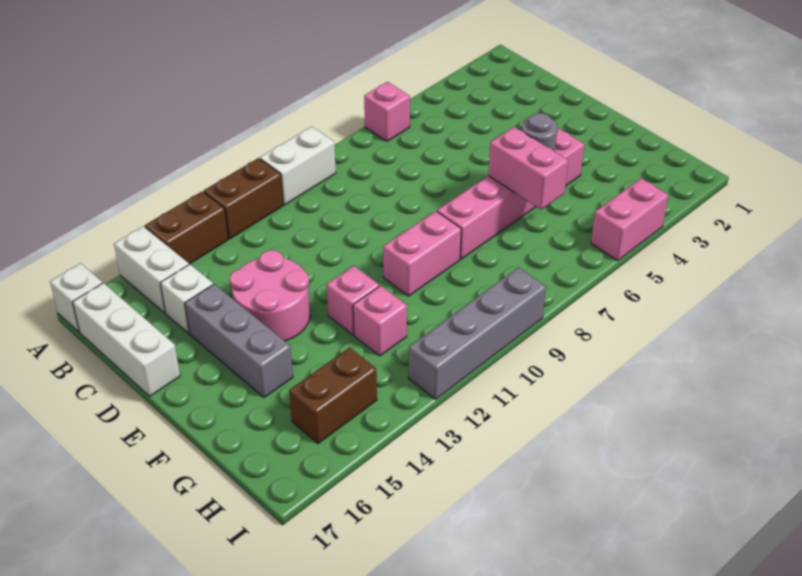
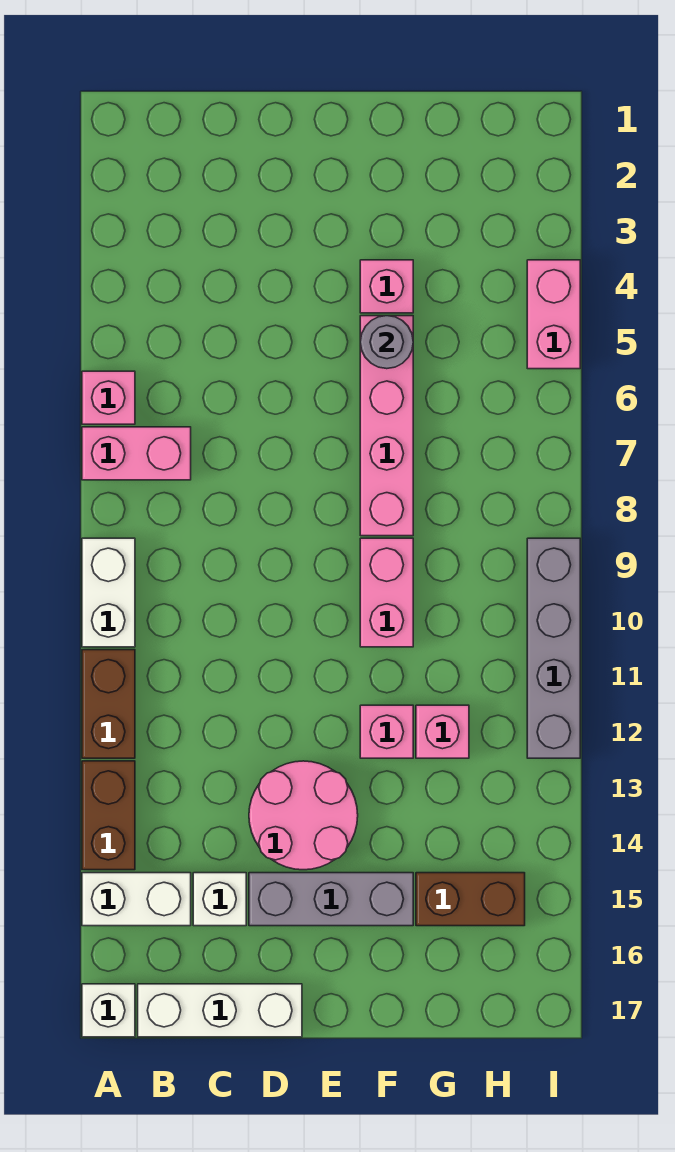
pink 1x2 brick [488,127,568,210] -> pink 1x2 brick moved to [82,427,191,480]
brown 1x2 brick [289,348,377,444] -> brown 1x2 brick turned to [416,873,525,926]

